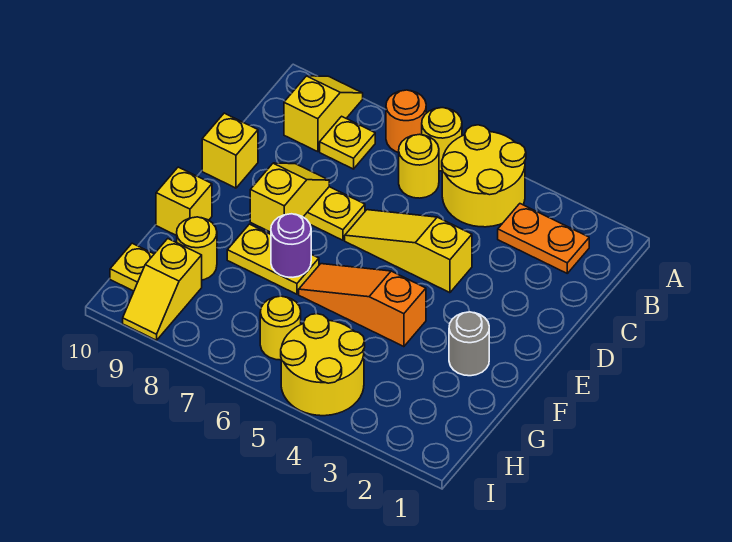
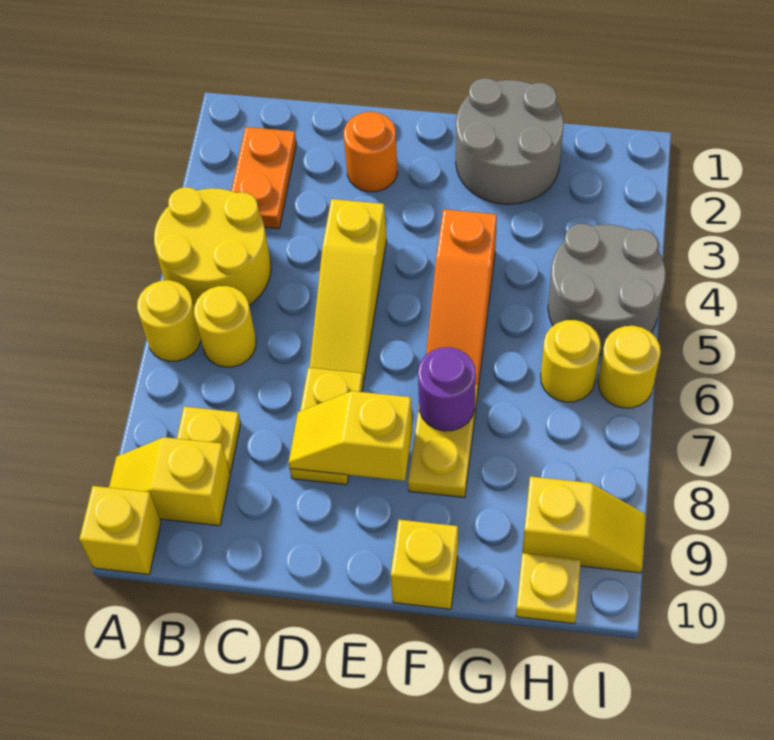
orange 1x1 round brick [386,90,426,153] -> orange 1x1 round brick moved to [344,112,397,192]
yellow 1x1 brick [202,113,258,188] -> yellow 1x1 brick moved to [79,486,161,574]
grey 1x1 round brick [449,312,489,376] -> grey 2x2 round brick [456,78,563,204]
yellow 1x1 round brick [177,217,217,280] -> yellow 1x1 round brick moved to [598,326,661,408]
yellow 2x2 round brick [281,314,365,416] -> grey 2x2 round brick [548,224,666,355]

